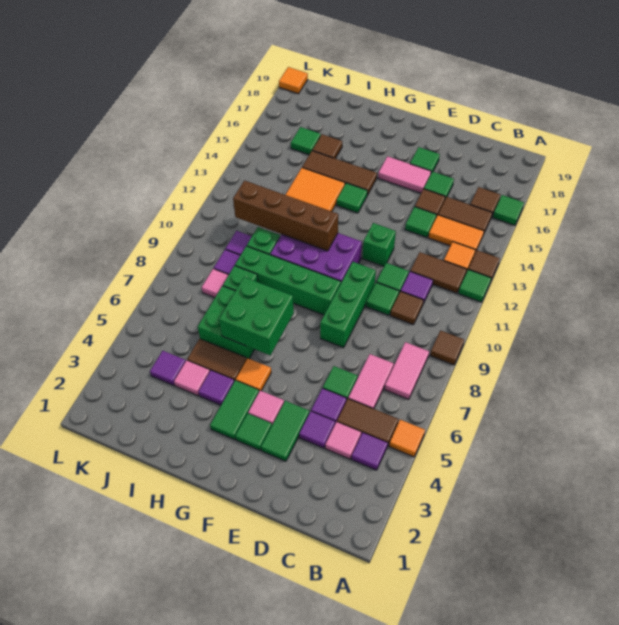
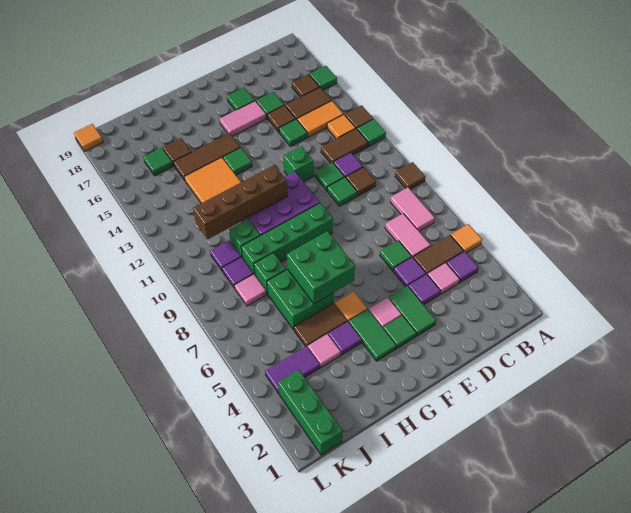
green 1x3 brick [320,262,376,348] -> green 1x3 brick moved to [278,370,342,455]
purple 1x1 tile [150,351,186,385] -> purple 1x2 tile [265,346,320,393]

